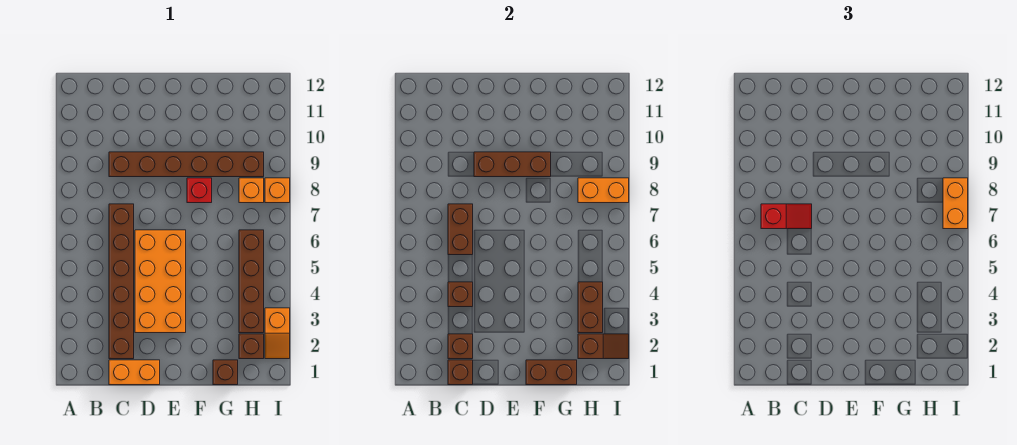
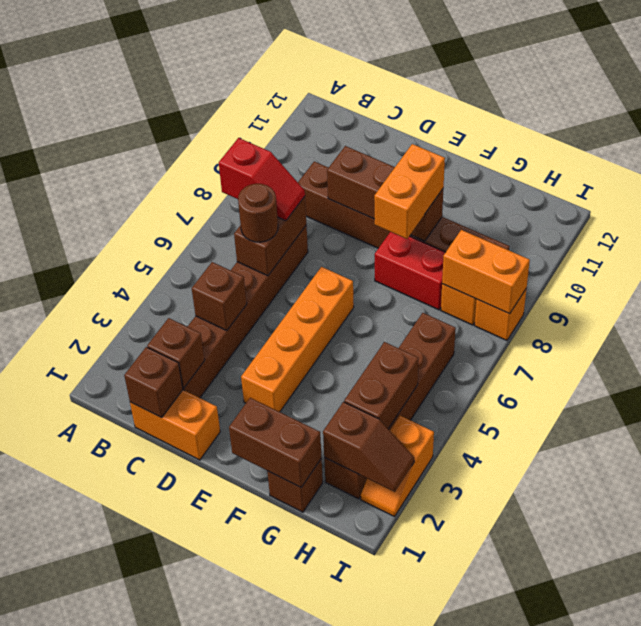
none -> brown 1x1 round brick [238,184,278,242]
orange 2x4 brick [135,230,186,333] -> orange 1x4 brick [241,267,354,412]
red 1x1 brick [187,178,212,203] -> red 1x2 brick [375,232,446,310]
orange 1x2 brick [943,178,968,229] -> orange 1x2 brick moved to [374,144,445,239]

